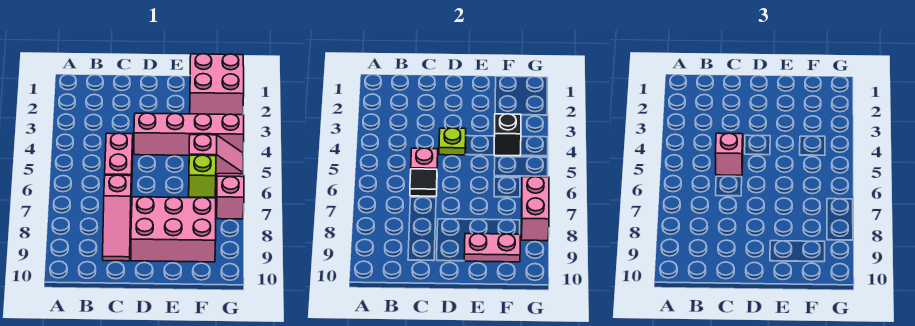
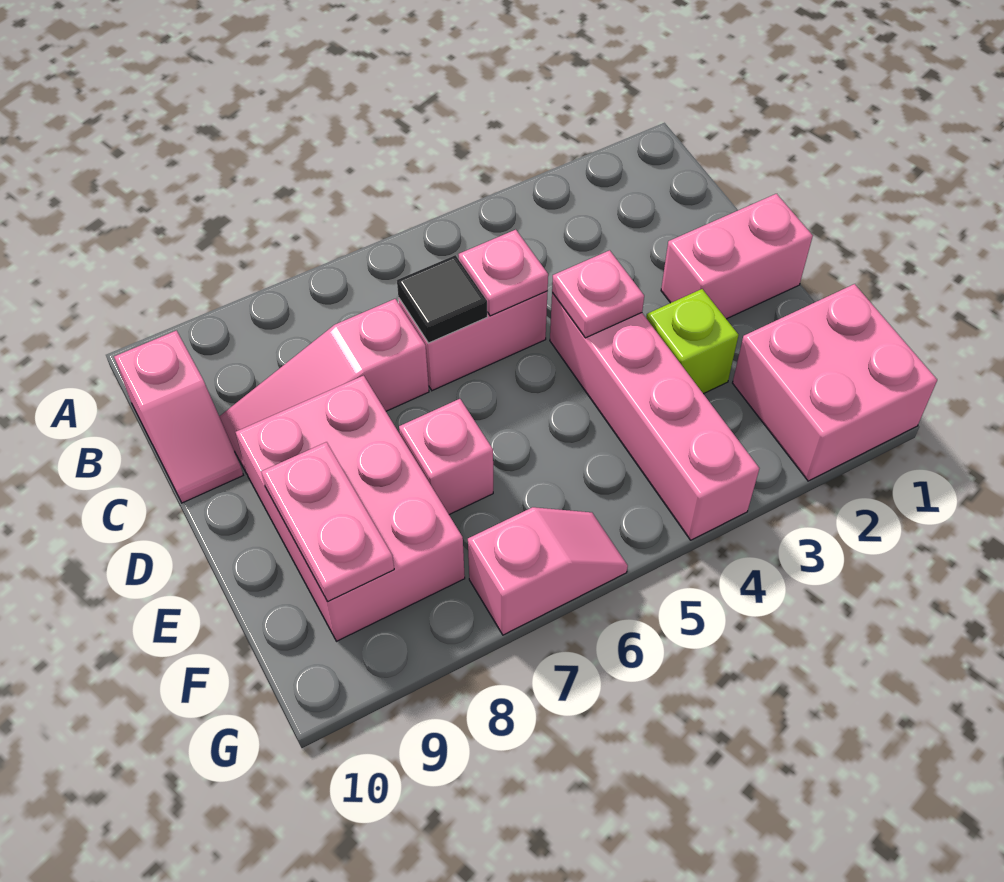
pink 1x1 brick [715,133,743,175] -> pink 1x1 brick moved to [399,399,493,515]
lime 1x1 plate [439,128,466,155] -> pink 1x1 plate [552,250,644,338]
black 1x1 brick [494,114,521,156] -> none
pink 1x2 slope [189,134,243,177] -> pink 1x2 slope moved to [114,331,243,503]
lime 1x1 brick [189,155,216,198] -> lime 1x1 brick moved to [646,289,738,394]
pink 1x2 brick [521,177,549,241] -> pink 1x2 brick moved to [661,194,813,319]

